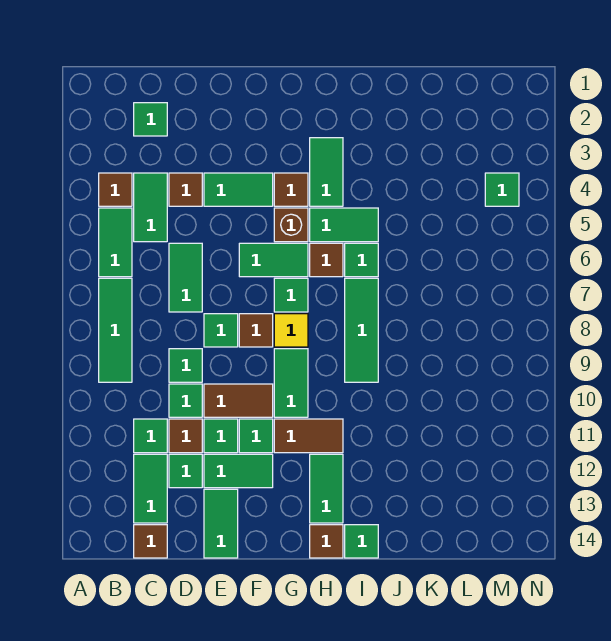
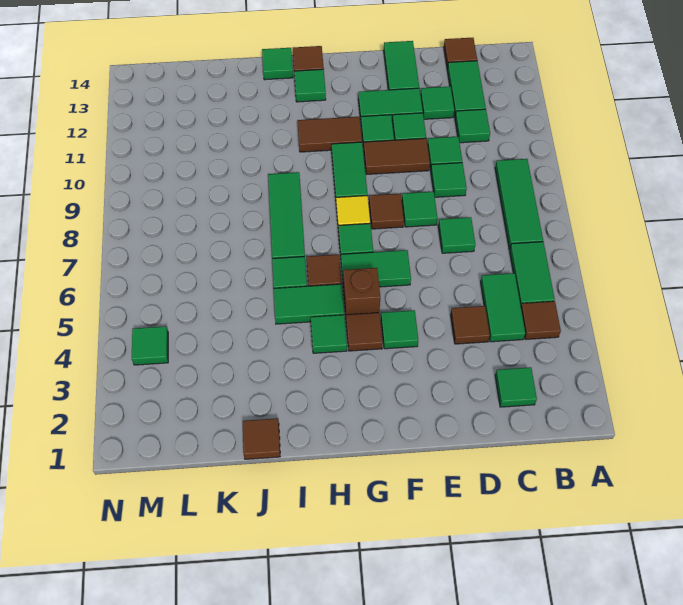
green 1x2 tile [169,243,202,312] -> green 1x1 tile [438,217,475,253]
brown 1x1 tile [169,419,202,453] -> brown 1x1 tile moved to [243,418,280,459]
green 1x2 tile [204,173,273,206] -> green 1x1 tile [381,310,418,349]
green 1x2 tile [310,138,343,206] -> green 1x1 tile [311,315,347,353]
green 1x2 tile [310,454,343,523] -> green 1x1 tile [294,69,326,102]

